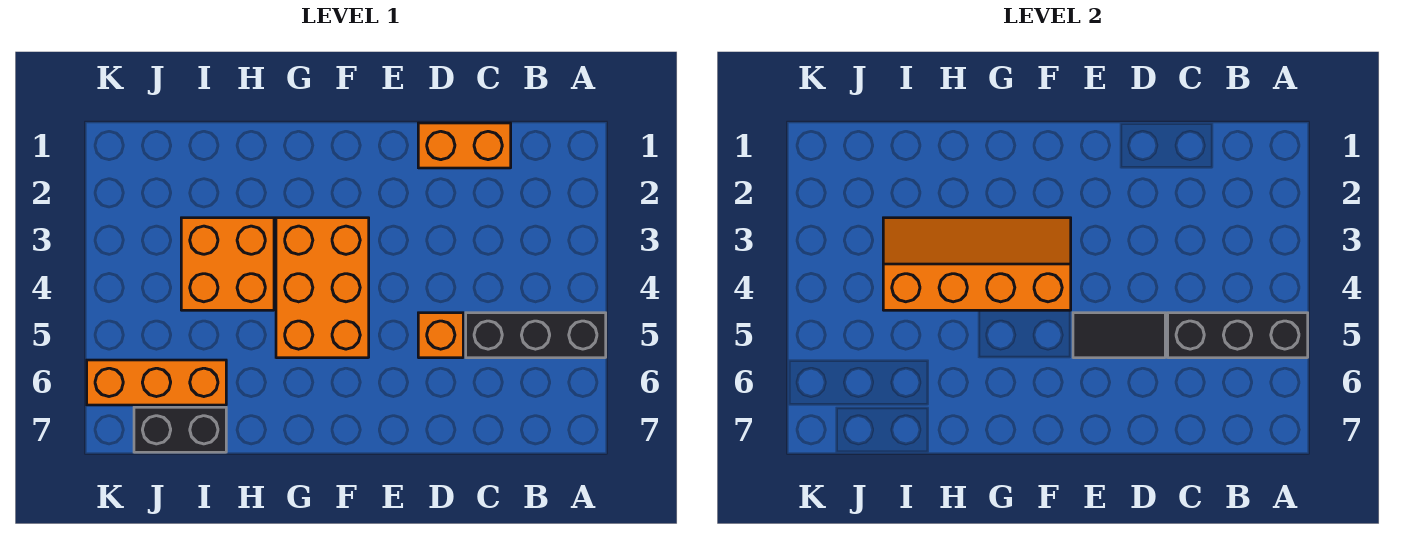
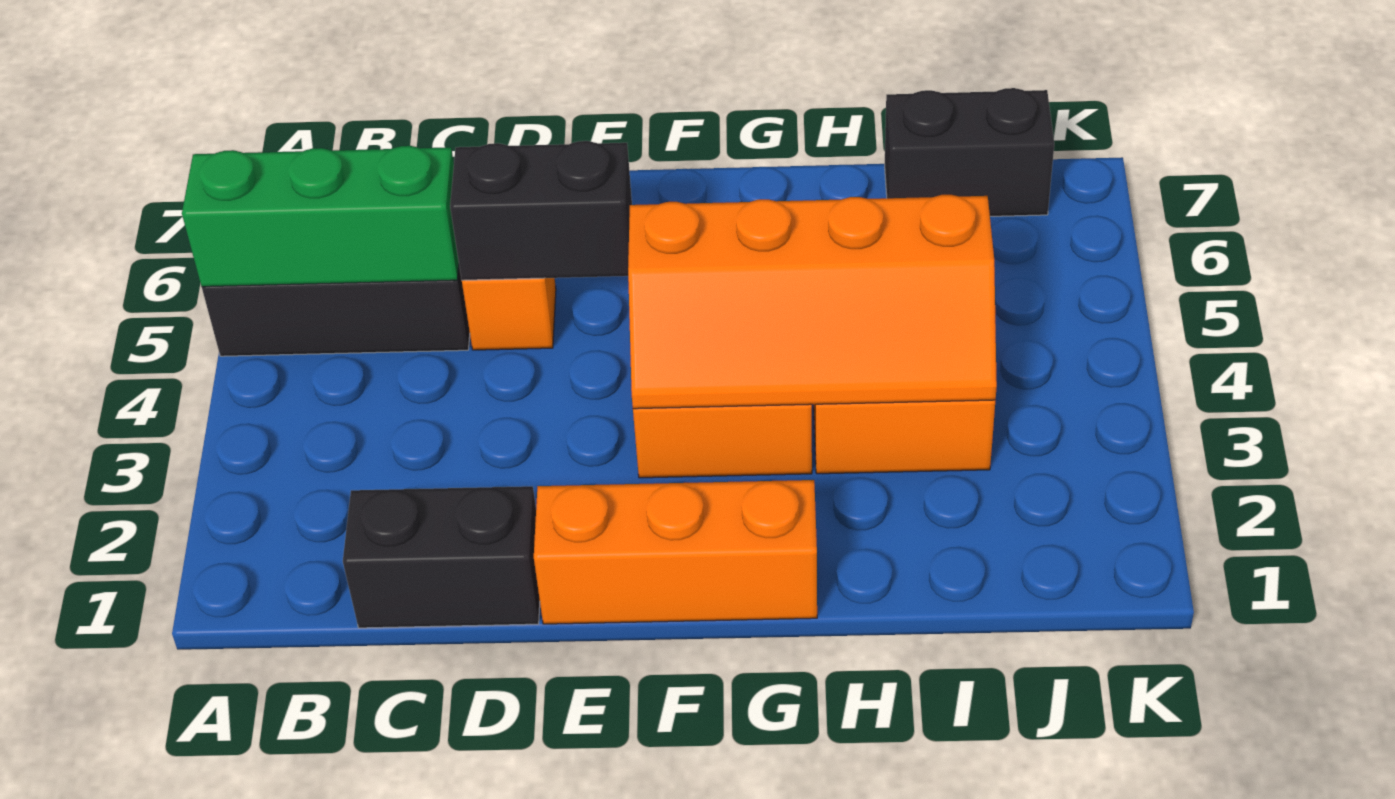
black 1x3 brick [1168,313,1308,358] -> green 1x3 brick [182,146,459,287]
orange 1x2 brick [418,123,511,168] -> black 1x2 brick [343,486,540,628]
black 1x2 tile [1073,313,1165,358] -> black 1x2 brick [450,141,632,280]
orange 1x3 brick [87,360,226,405] -> orange 1x3 brick moved to [534,480,817,624]

